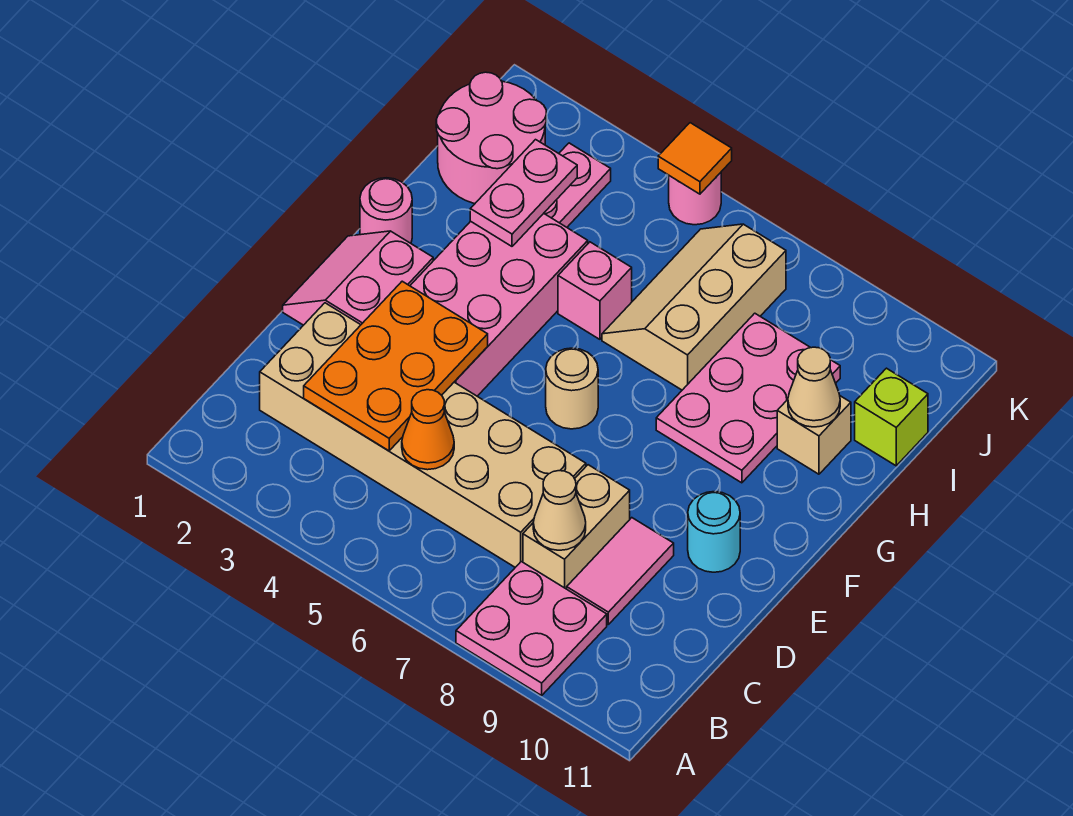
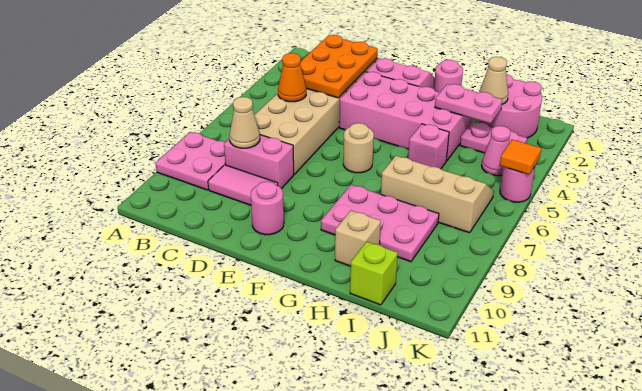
orange 2x3 plate [304,281,488,451] -> orange 2x3 plate turned to [300,35,378,98]
tan 1x2 brick [523,465,630,589] -> pink 1x2 brick [224,135,294,189]
cyan 1x1 round brick [688,492,740,572] -> pink 1x1 round brick [251,181,284,235]
tan 1x1 cone [788,347,840,427] -> tan 1x1 cone moved to [480,57,508,104]
none -> pink 1x1 cone [482,126,511,176]

